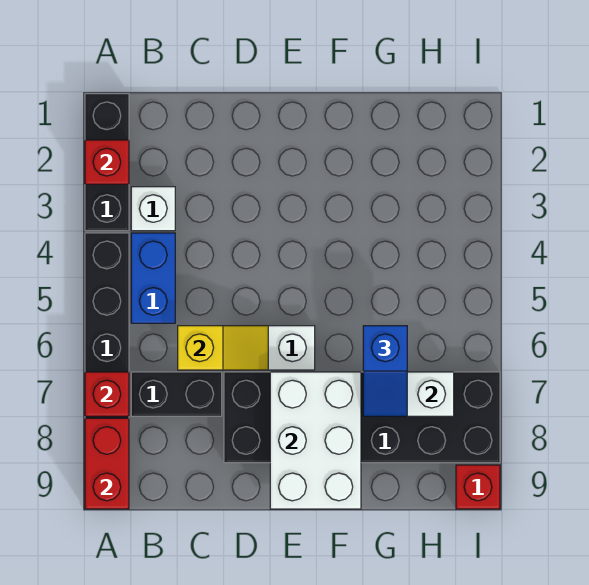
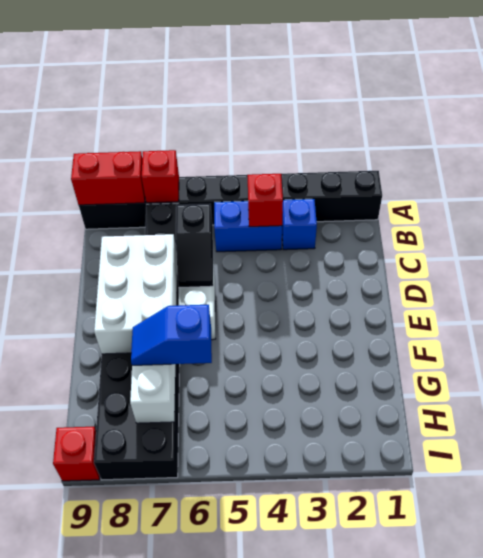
red 1x1 brick [85,140,129,184] -> red 1x1 brick moved to [248,174,283,227]
white 1x1 brick [131,187,175,231] -> blue 1x1 brick [282,199,317,250]
yellow 1x2 slope [178,326,268,370] -> black 1x2 slope [176,204,213,287]
white 2x3 brick [270,372,361,509] -> white 2x3 brick turned to [94,234,177,354]

